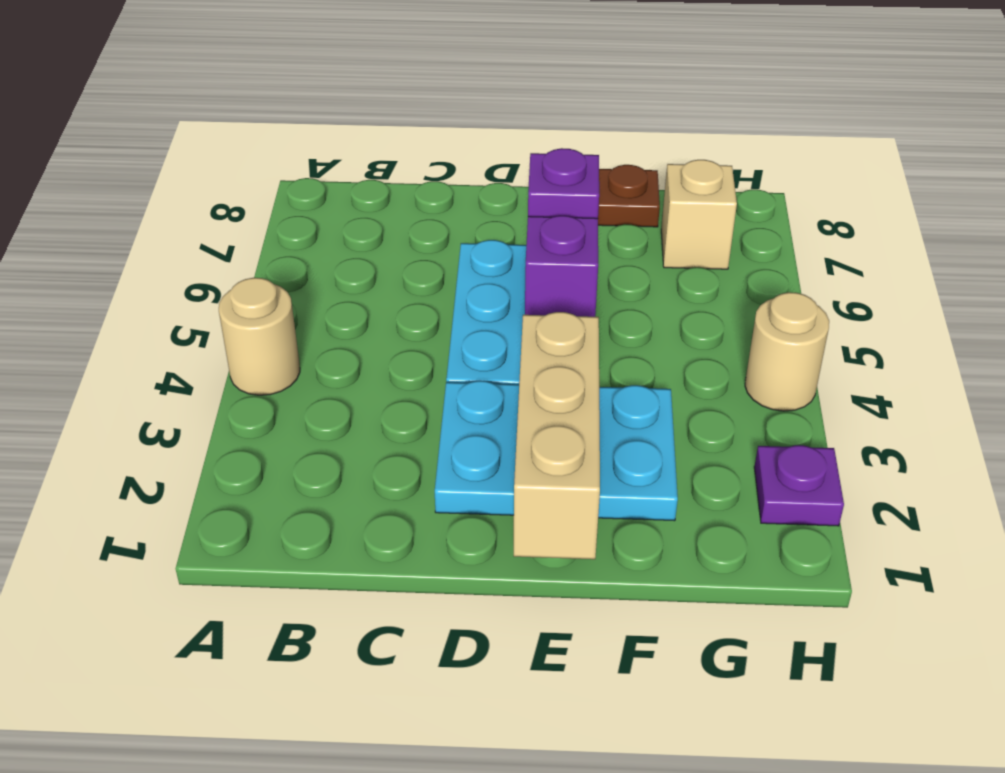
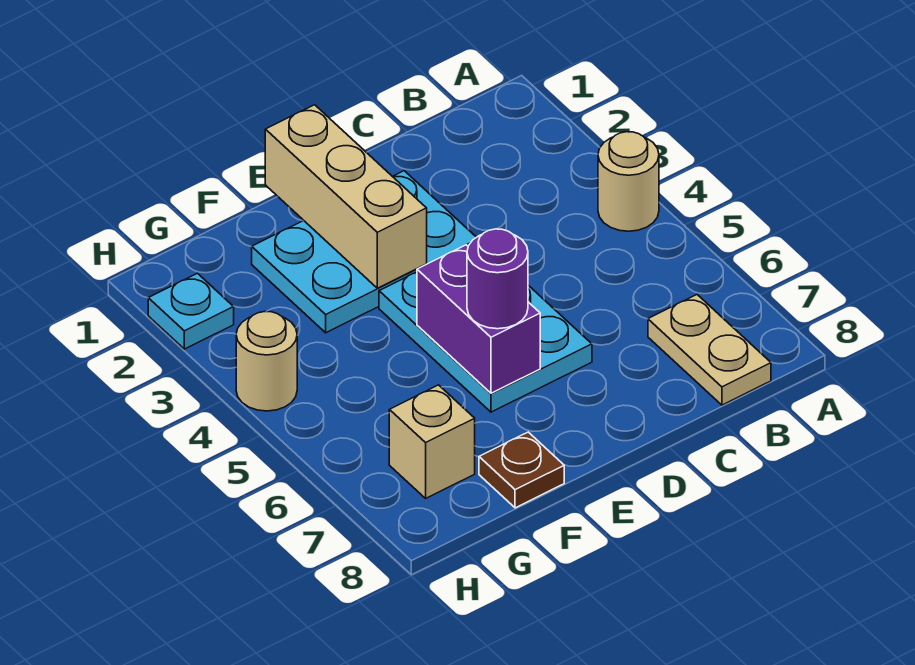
none -> tan 1x2 plate [648,295,771,405]
purple 1x1 plate [528,148,599,219] -> purple 1x1 round brick [467,229,528,329]
purple 1x1 plate [754,445,844,526] -> cyan 1x1 plate [148,273,234,349]

